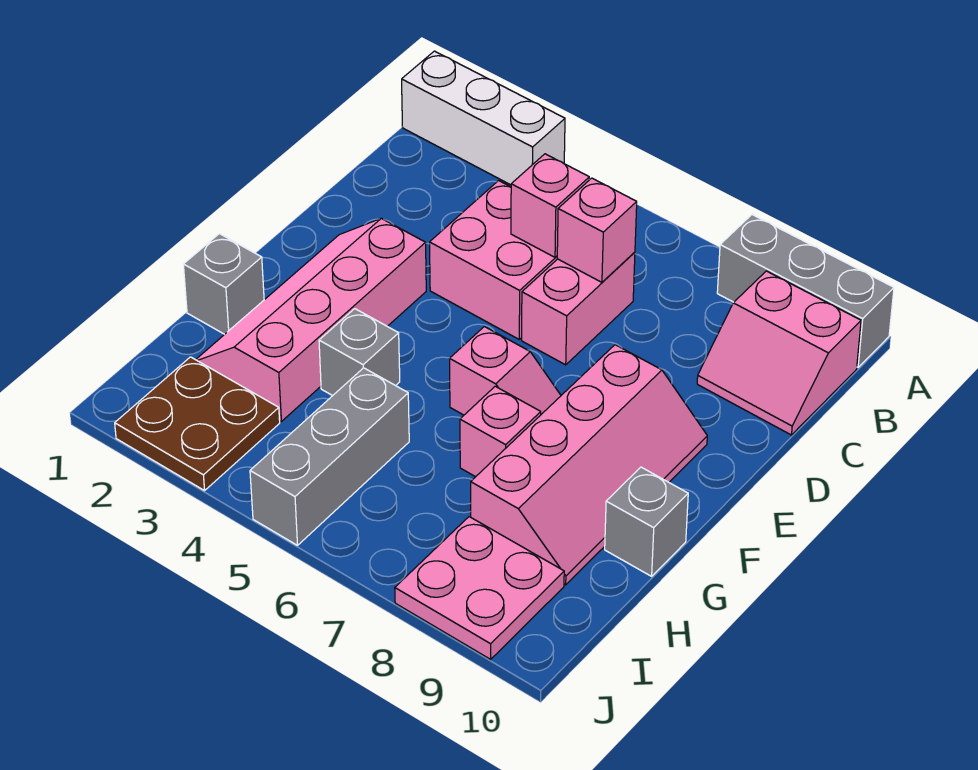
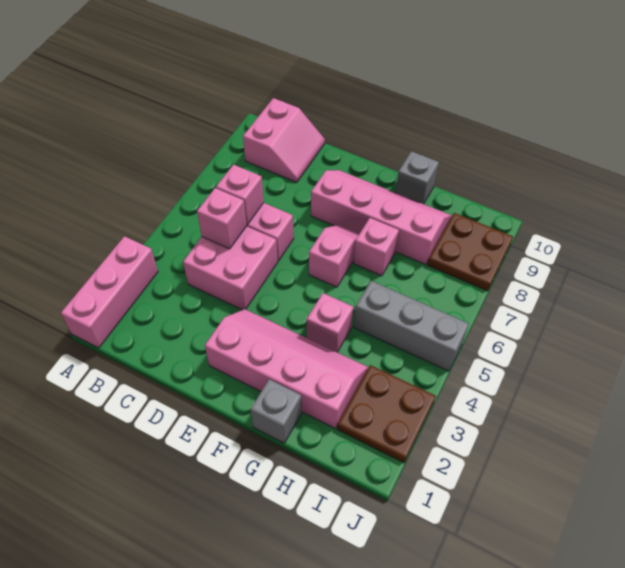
white 1x3 brick [402,51,565,185] -> pink 1x3 brick [61,236,158,348]
grey 1x3 brick [717,215,894,367] -> none
pink 2x4 slope [196,218,426,421] -> pink 2x4 slope turned to [205,309,368,429]
grey 1x1 brick [319,309,400,396] -> pink 1x1 brick [307,293,353,352]
pink 2x2 plate [395,517,564,659] -> brown 2x2 plate [428,213,513,291]

